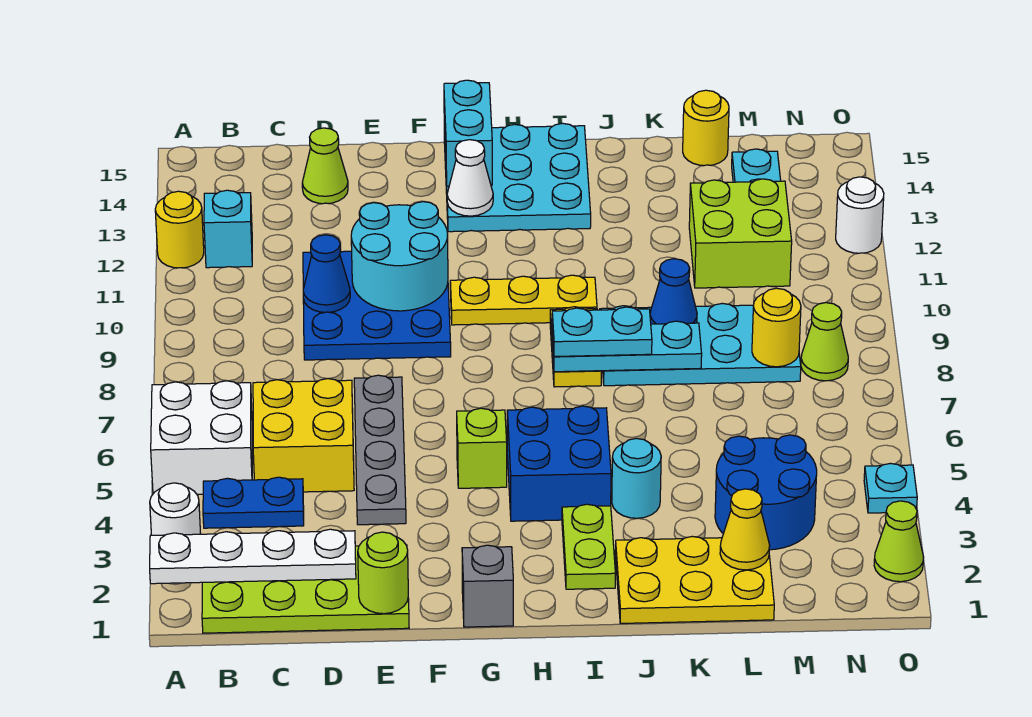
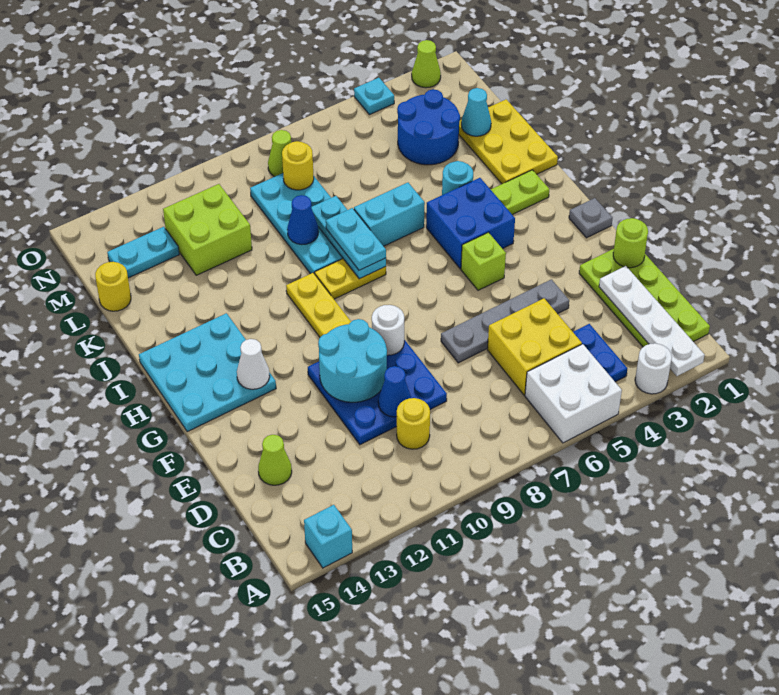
yellow 1x1 round brick [155,191,204,268] -> yellow 1x1 round brick moved to [397,398,430,449]
cyan 1x1 brick [204,190,252,268] -> cyan 1x1 brick moved to [304,505,352,568]
grey 1x1 brick [462,545,513,627] -> grey 1x1 plate [569,198,613,238]
cyan 1x2 brick [444,80,492,186] -> cyan 1x2 brick moved to [354,183,425,246]
yellow 1x1 cone [720,489,770,570] -> cyan 1x1 cone [461,88,491,136]
white 1x1 round brick [836,177,884,253] -> white 1x1 round brick moved to [372,305,404,355]

